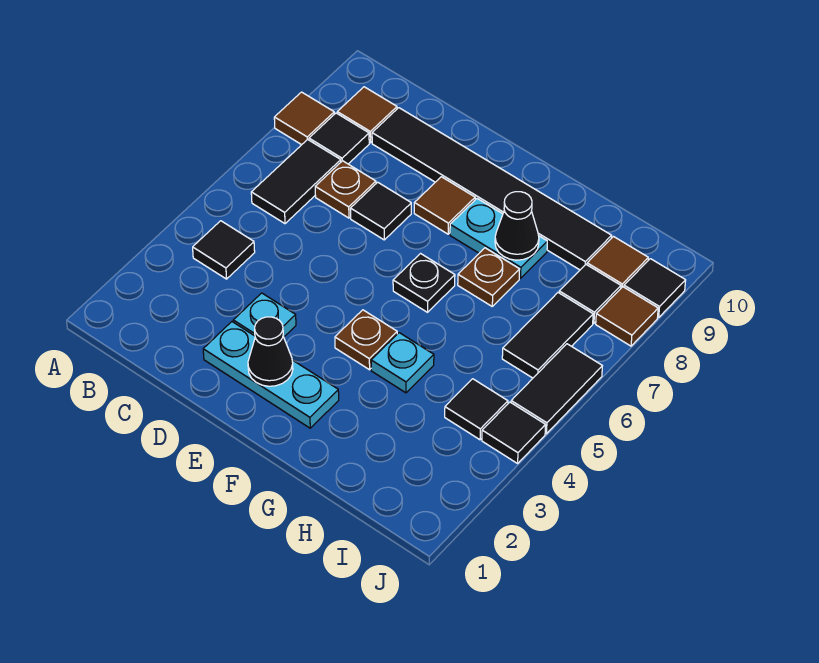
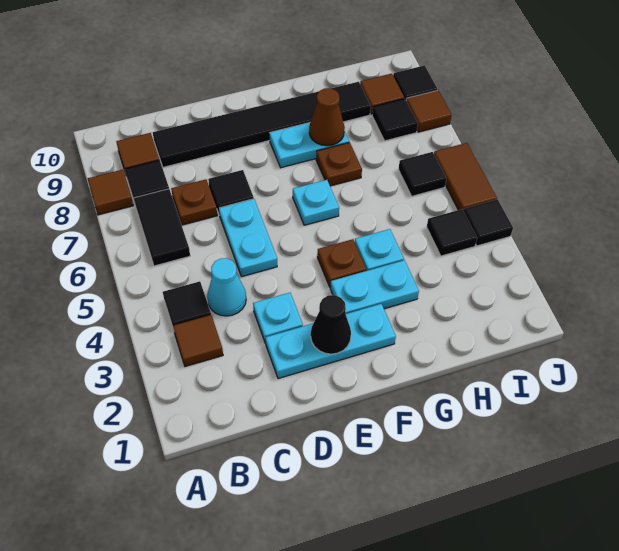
none -> cyan 1x1 cone [207,258,246,316]
none -> cyan 1x2 plate [219,199,277,277]
brown 1x1 tile [414,177,475,234] -> brown 1x1 tile moved to [173,315,223,367]
none -> cyan 1x2 plate [330,260,419,314]
black 1x1 plate [393,254,455,312] -> cyan 1x1 plate [293,180,339,225]
black 1x1 cone [495,192,539,260] -> brown 1x1 cone [309,88,345,146]
black 1x2 tile [502,293,593,378] -> black 1x1 tile [398,152,446,196]
black 1x2 tile [511,344,602,434] -> brown 1x2 tile [434,143,497,211]

